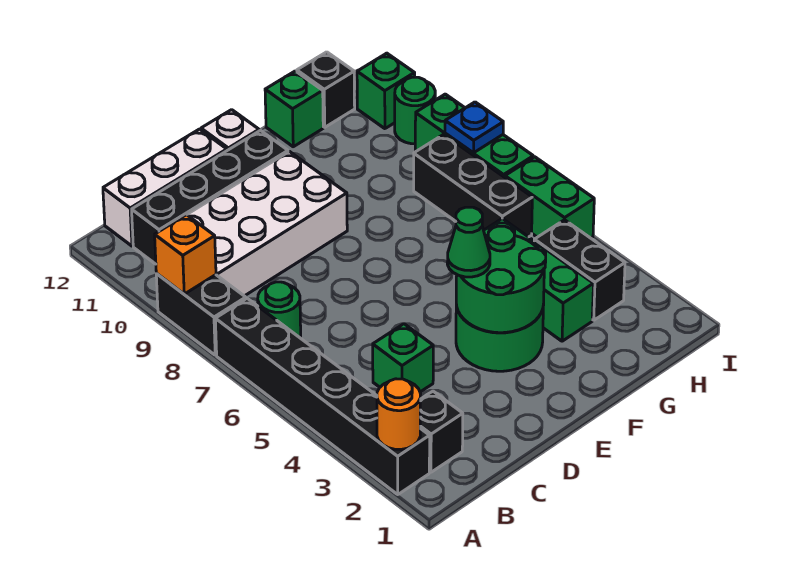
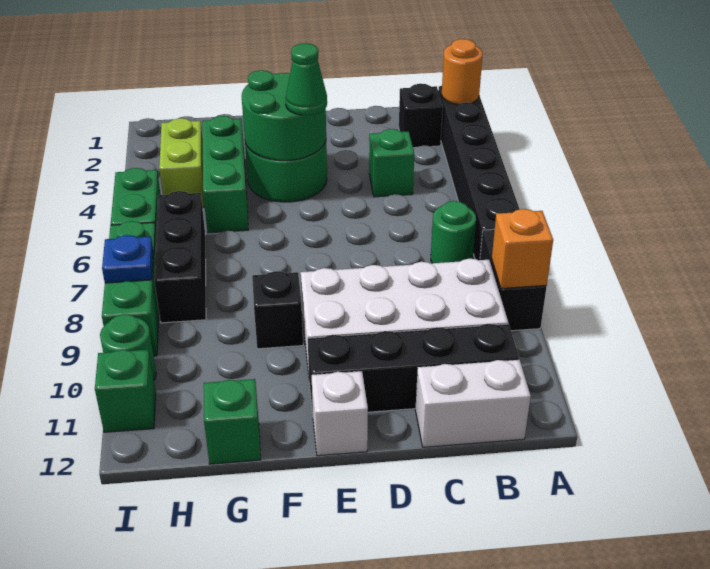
white 1x3 brick [103,129,227,246] -> white 1x2 brick [415,360,531,447]
black 1x2 brick [534,220,625,320] -> lime 1x2 brick [159,118,205,207]
black 1x1 brick [297,52,355,127] -> black 1x1 brick moved to [252,271,303,349]

